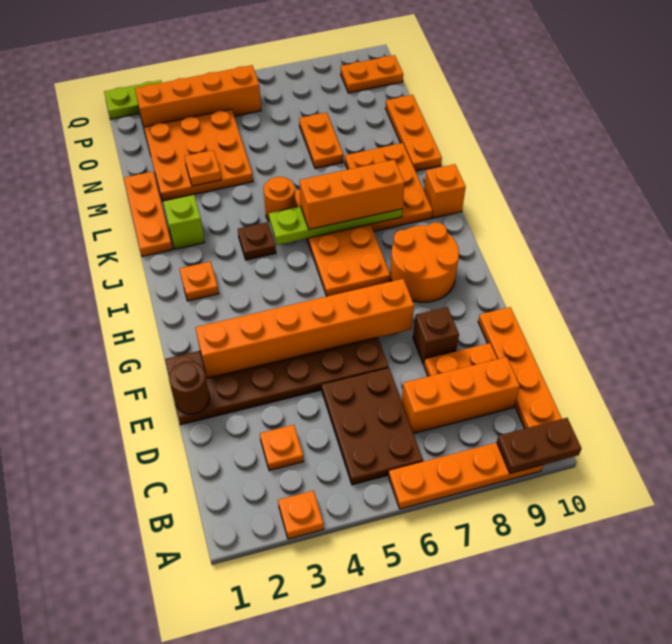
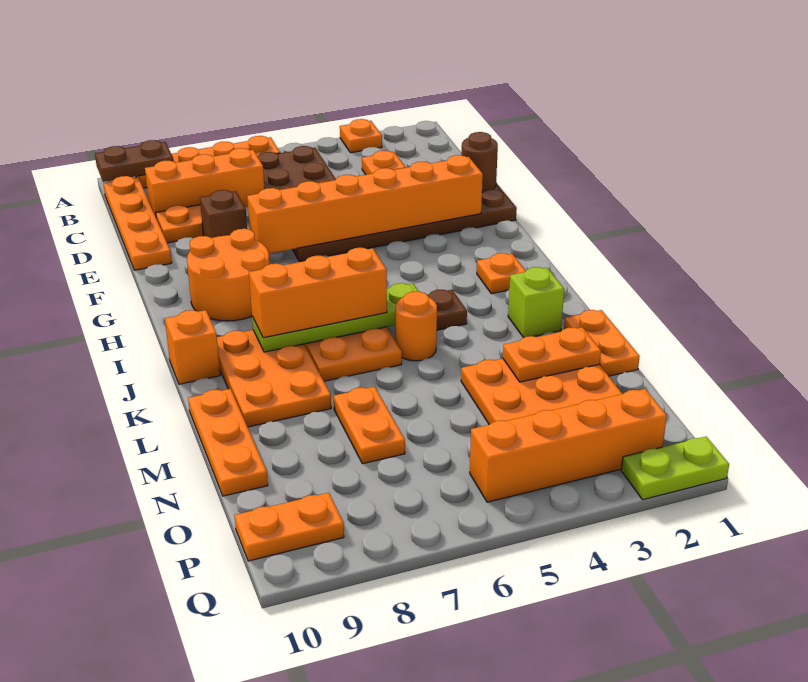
orange 1x3 plate [124,172,173,257] -> orange 1x2 plate [564,310,640,376]
orange 1x1 plate [184,150,221,186] -> orange 1x2 plate [503,327,601,382]

